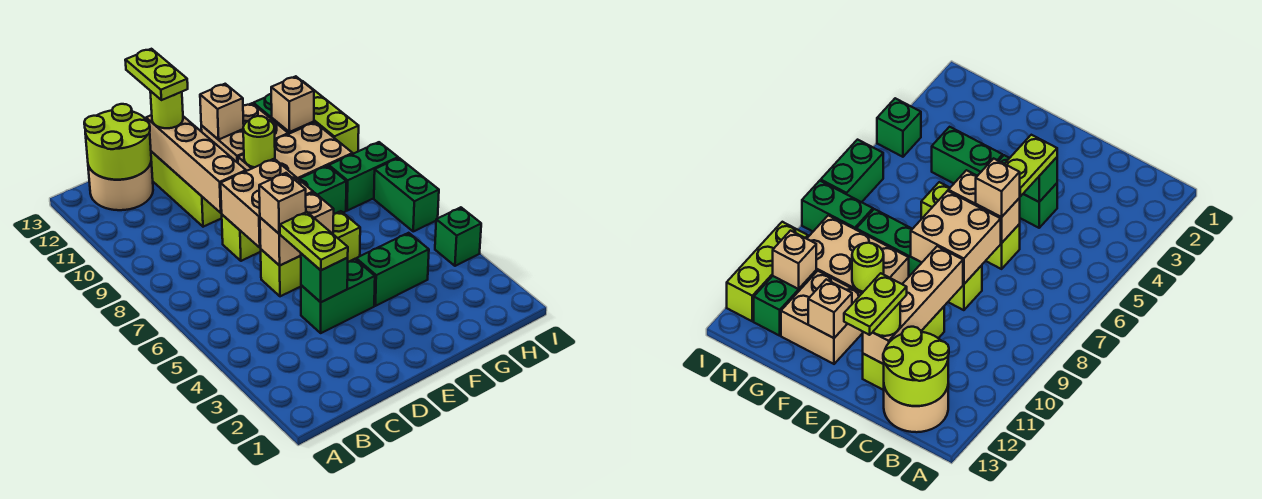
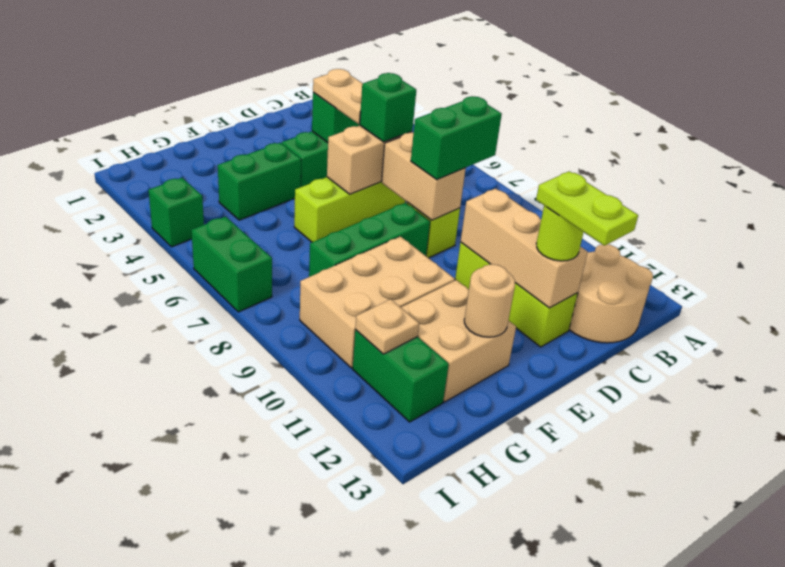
lime 2x2 round brick [84,104,151,180] -> none
lime 1x2 plate [280,212,348,270] -> tan 1x2 plate [313,69,363,124]
tan 1x1 brick [259,173,306,234] -> green 1x1 brick [360,73,416,142]
tan 2x2 brick [221,159,313,247] -> tan 1x2 brick [382,132,466,220]
tan 1x4 brick [146,115,246,213] -> tan 1x3 brick [461,189,588,308]
lime 1x1 round brick [243,116,275,167] -> none
tan 1x1 brick [200,84,244,140] -> tan 1x1 round brick [464,264,515,337]
green 1x2 brick [329,142,398,211] -> green 1x2 brick moved to [411,96,502,180]
tan 1x1 brick [271,76,314,132] -> tan 1x1 plate [355,299,419,354]
lime 1x3 brick [304,82,359,154] -> none

